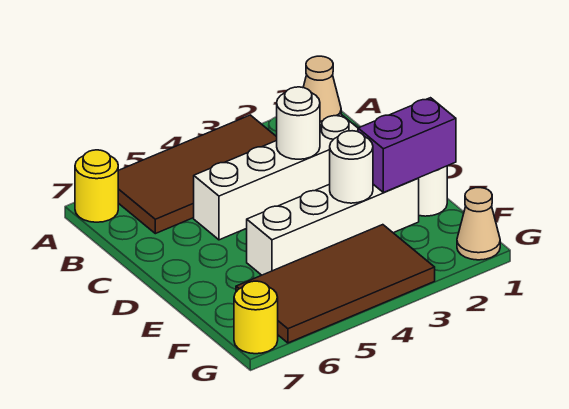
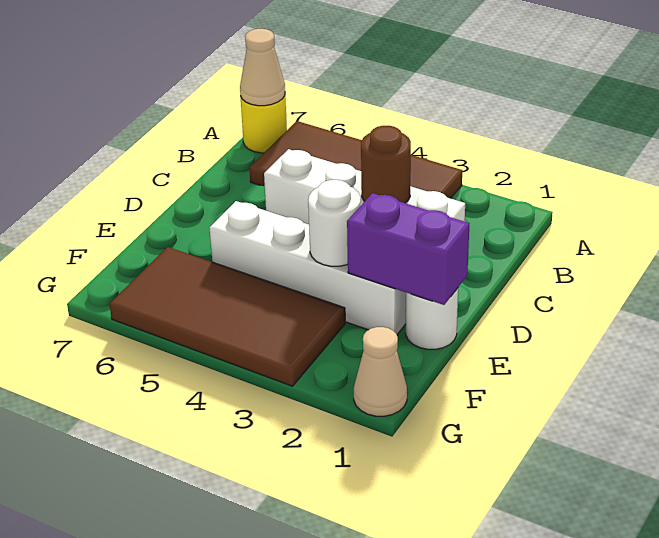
tan 1x1 cone [303,56,341,122] -> tan 1x1 cone moved to [240,29,285,106]
white 1x1 round brick [277,87,320,159] -> brown 1x1 round brick [361,126,411,203]
yellow 1x1 round brick [234,281,278,354] -> none

